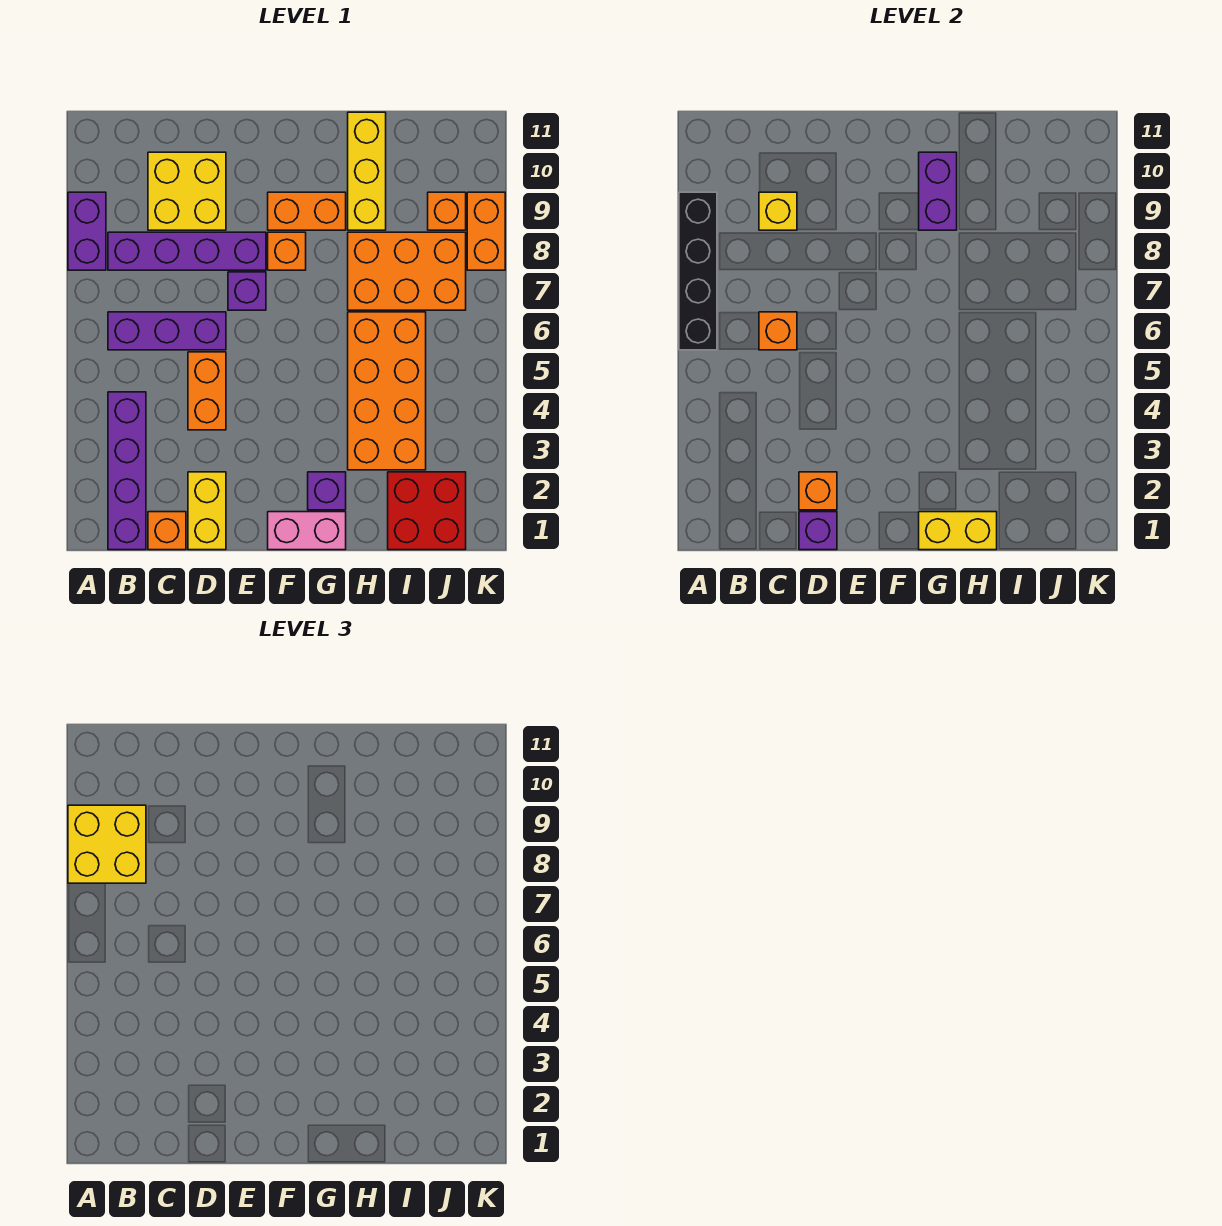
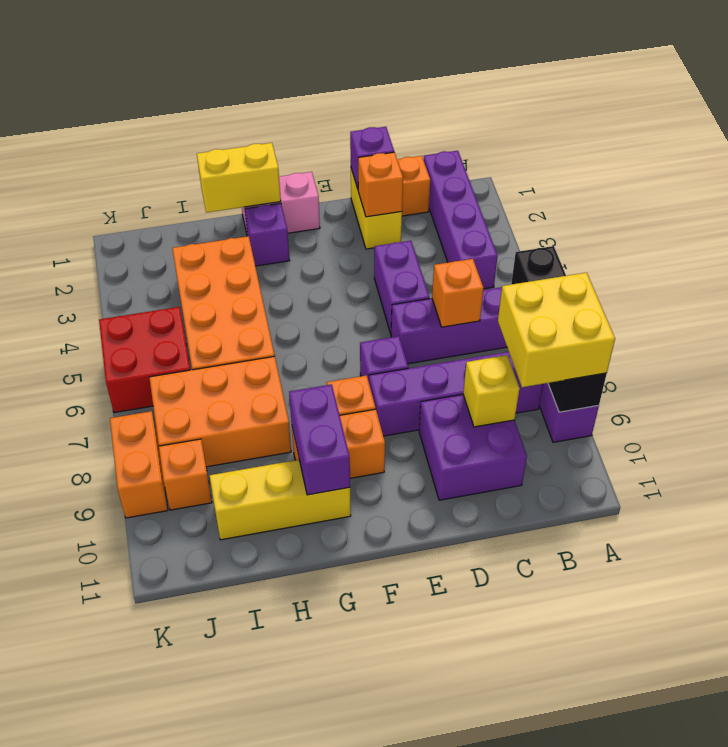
yellow 2x2 brick [148,152,226,230] -> purple 2x2 brick [419,394,527,500]
orange 1x2 brick [188,352,226,430] -> purple 1x2 brick [374,241,430,333]
yellow 1x3 brick [348,112,386,230] -> yellow 1x3 brick turned to [210,460,351,540]
red 2x2 brick [388,472,466,550] -> red 2x2 brick moved to [99,307,190,413]

